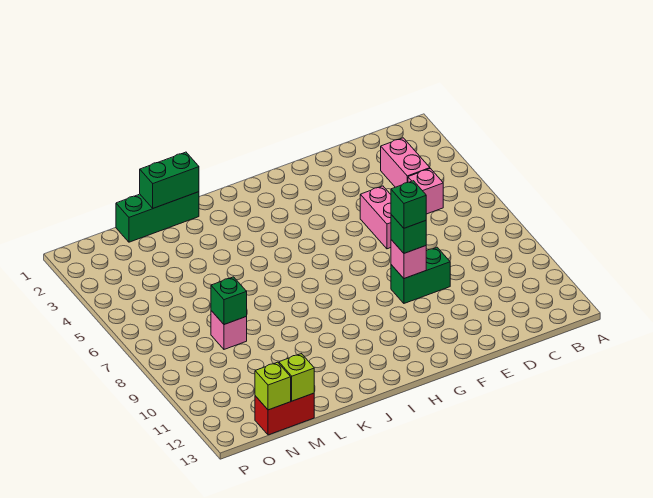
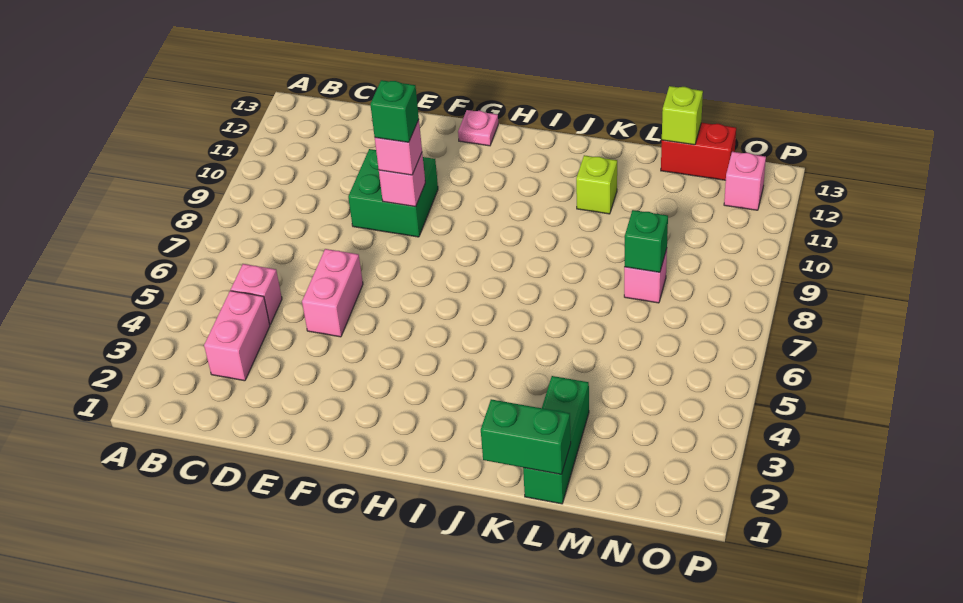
green 1x2 brick [391,247,450,303] -> green 2x2 brick [348,149,438,237]
green 1x1 brick [391,215,426,253] -> pink 1x1 brick [375,120,422,175]
none -> pink 1x1 plate [458,110,498,146]
green 1x3 brick [116,192,199,242] -> green 1x3 brick turned to [523,376,589,504]
lime 1x1 brick [255,362,291,410] -> lime 1x1 brick moved to [576,155,617,214]
none -> pink 1x1 brick [724,152,766,210]

